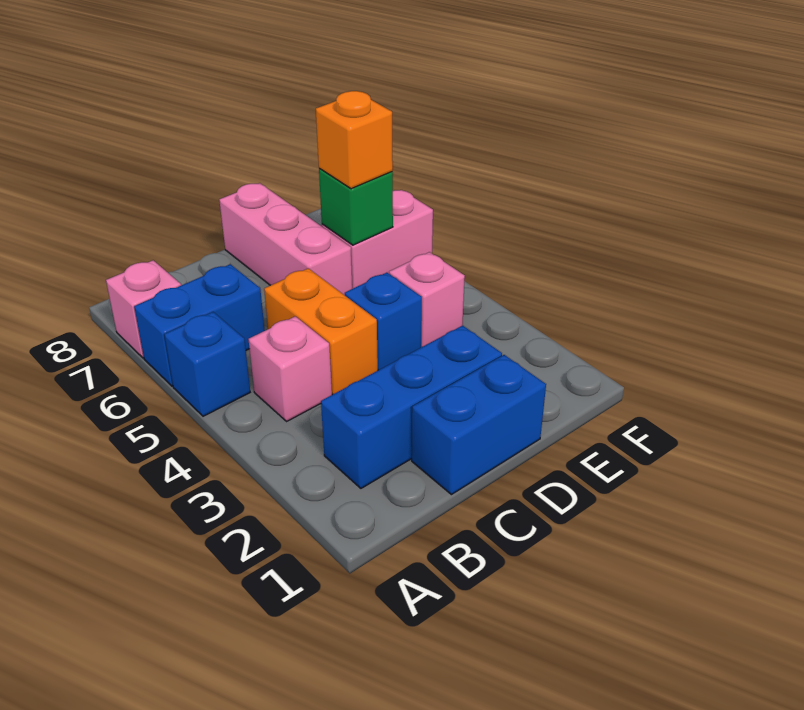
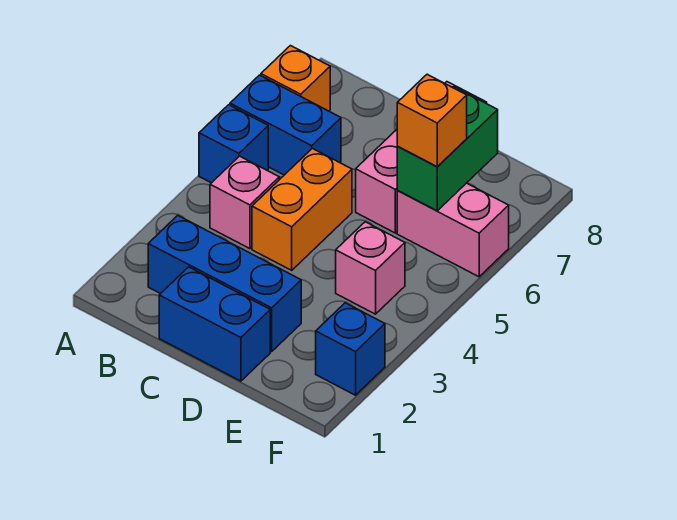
pink 1x1 brick [106,260,181,358] -> orange 1x1 brick [261,46,330,111]
blue 1x1 brick [345,273,422,370] -> blue 1x1 brick moved to [316,303,385,395]
green 1x1 brick [319,168,393,245] -> green 1x2 brick [397,89,498,211]

